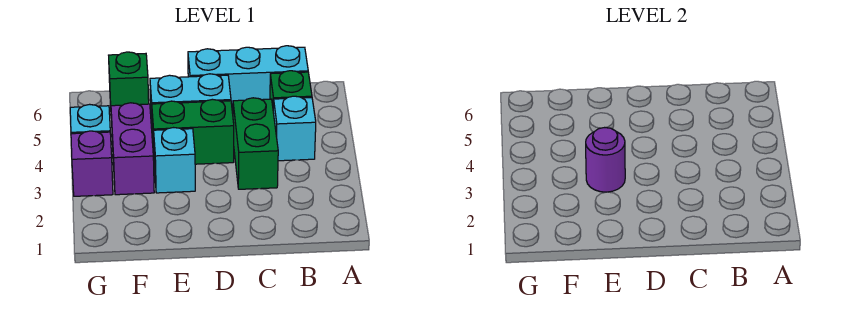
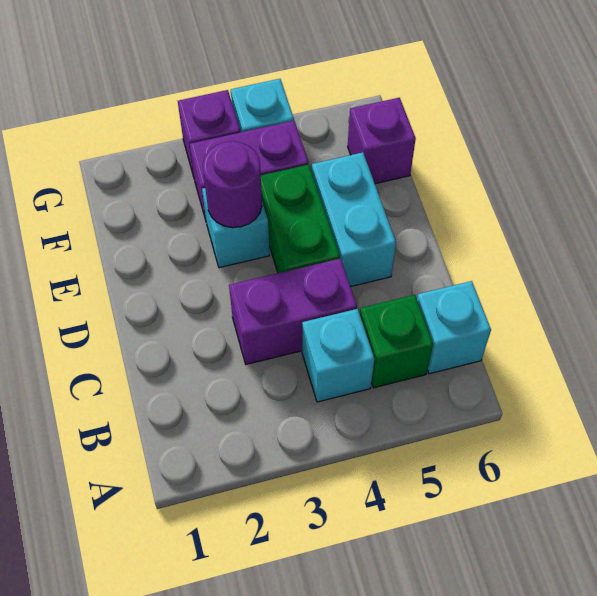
cyan 1x3 brick [188,46,308,111] -> cyan 1x1 brick [417,281,491,374]
green 1x2 brick [233,98,278,189] -> purple 1x2 brick [229,258,357,365]
green 1x1 brick [109,52,149,106] -> purple 1x1 brick [348,98,416,184]

